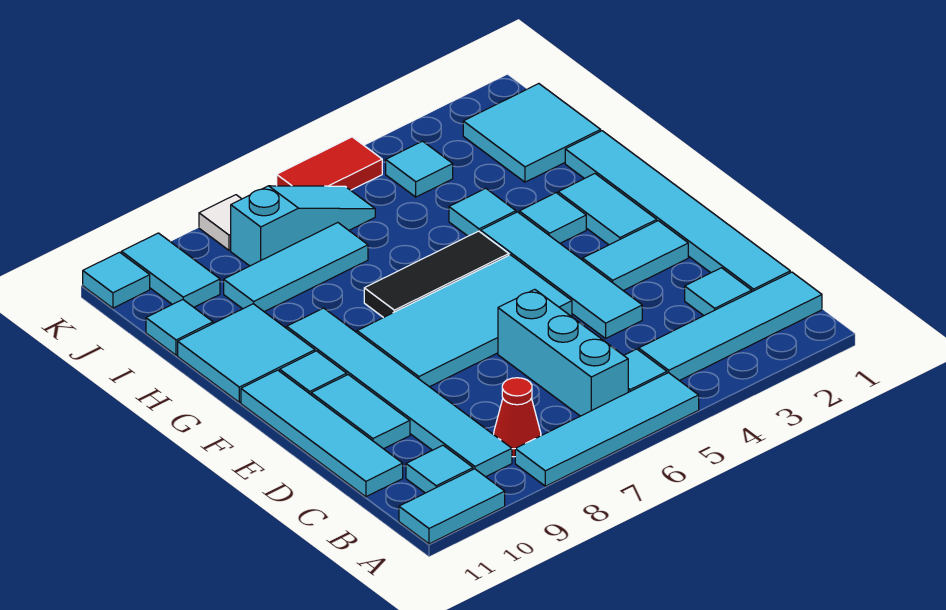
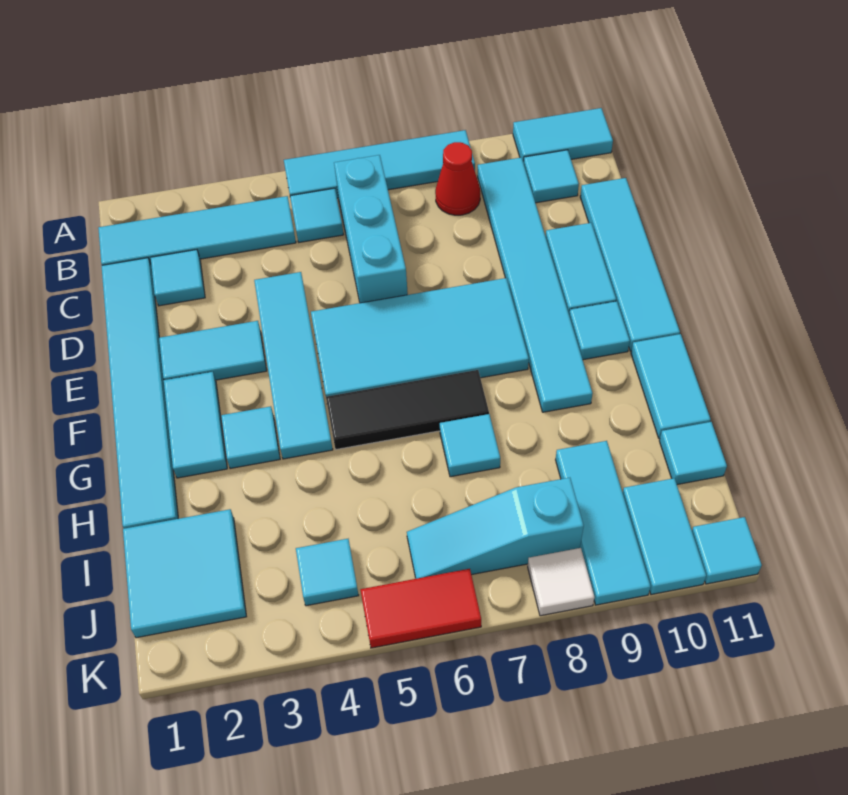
cyan 2x2 tile [178,304,315,402] -> cyan 1x2 tile [631,334,711,439]
cyan 1x1 tile [449,188,516,236] -> cyan 1x1 tile moved to [440,414,500,477]
cyan 1x3 tile [224,223,368,312] -> cyan 1x3 tile turned to [556,441,651,605]

